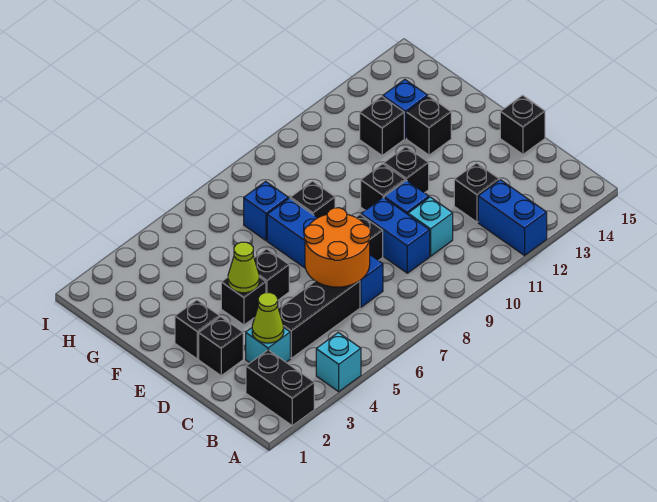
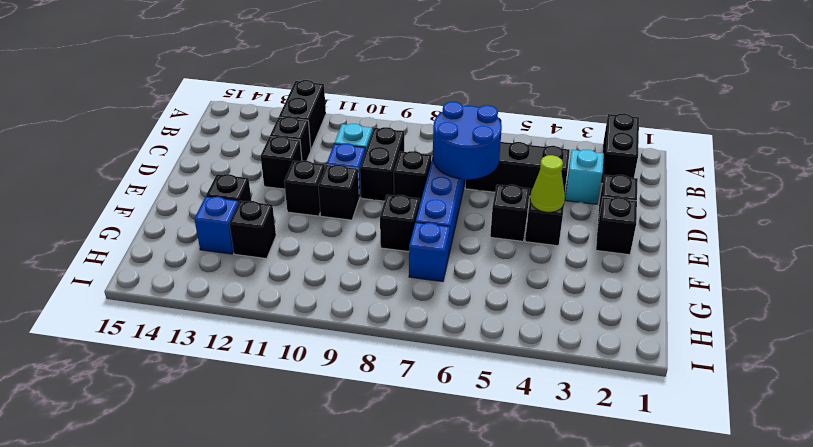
cyan 1x1 brick [316,333,361,392] -> none
blue 1x2 brick [478,180,547,256] -> black 1x2 brick [279,80,326,149]
lime 1x1 cone [252,293,284,343] -> none
orange 2x2 round brick [304,208,370,287] -> blue 2x2 round brick [433,102,502,179]
blue 1x2 brick [361,197,430,273] -> black 1x2 brick [360,127,404,201]
black 1x1 brick [500,95,545,154] -> black 1x1 brick moved to [261,136,302,189]

